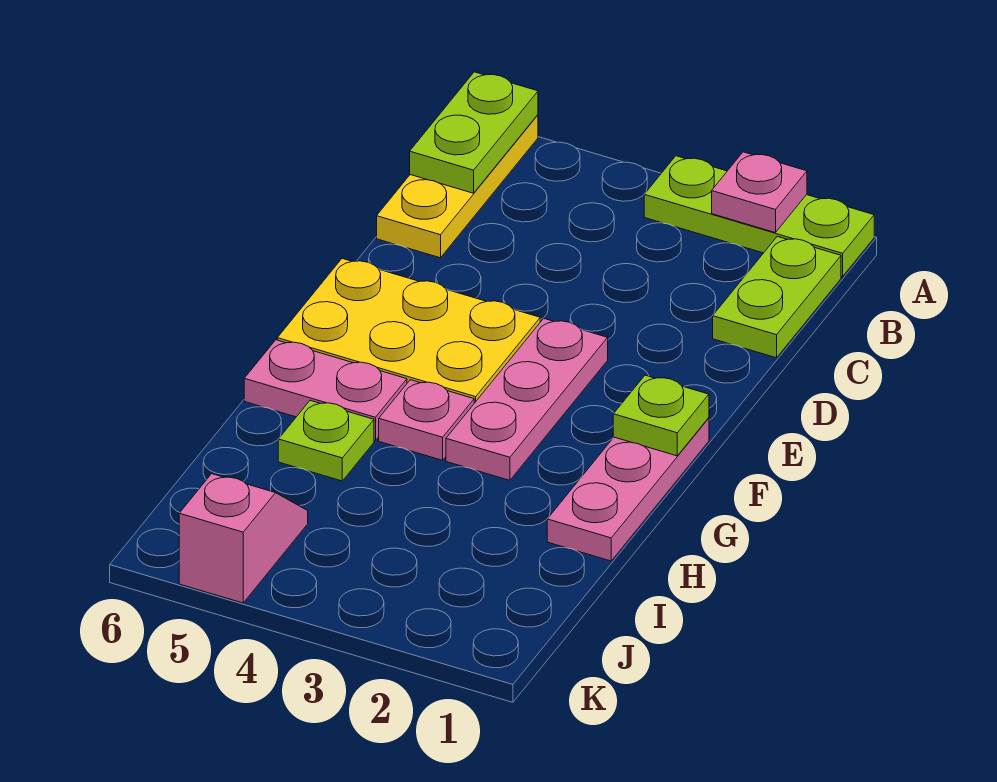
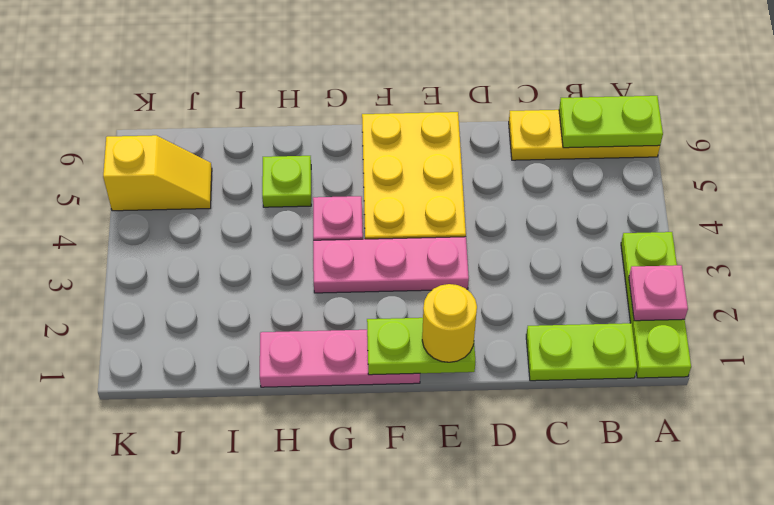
none -> yellow 1x1 round brick [422,284,477,362]
lime 1x1 plate [613,375,709,456] -> lime 1x2 plate [367,318,475,375]
pink 1x2 plate [244,340,407,440] -> none
pink 1x2 slope [179,474,308,603] -> yellow 1x2 slope [103,135,212,211]

